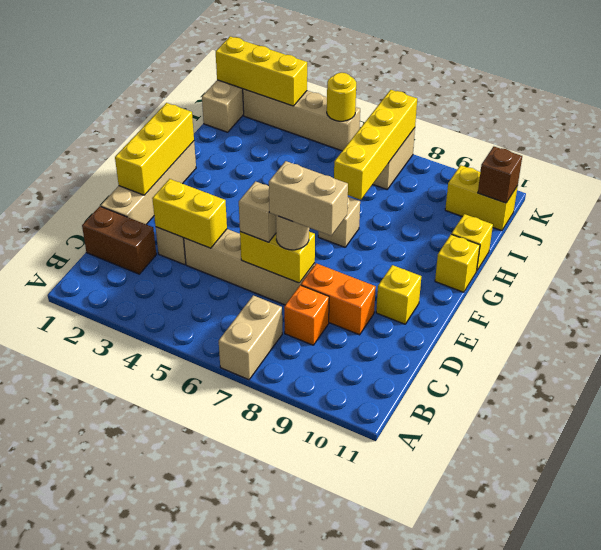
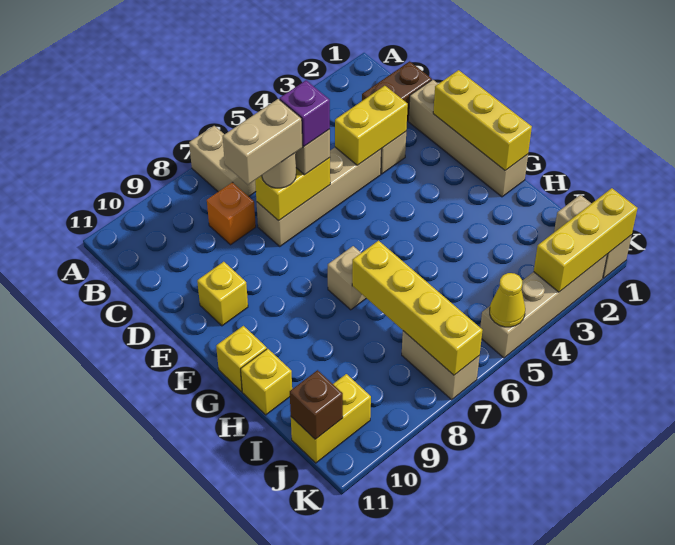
none -> purple 1x1 brick [280,81,330,146]
orange 1x2 brick [301,263,376,335] -> none
yellow 1x1 round brick [327,73,356,121] -> yellow 1x1 cone [490,273,525,327]

